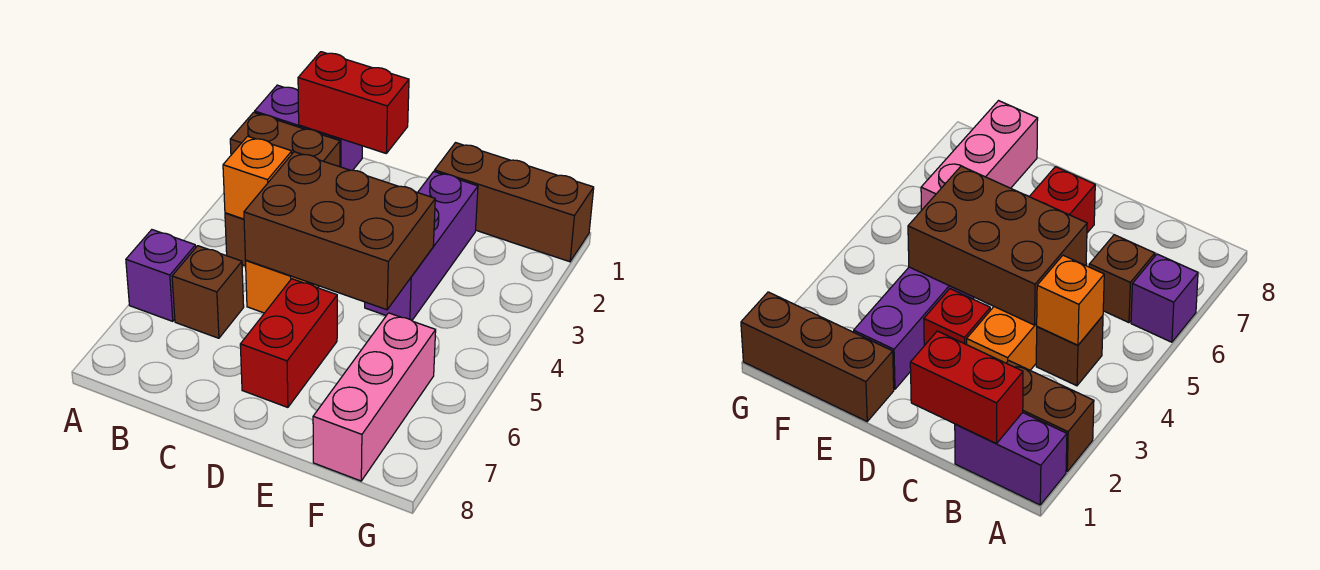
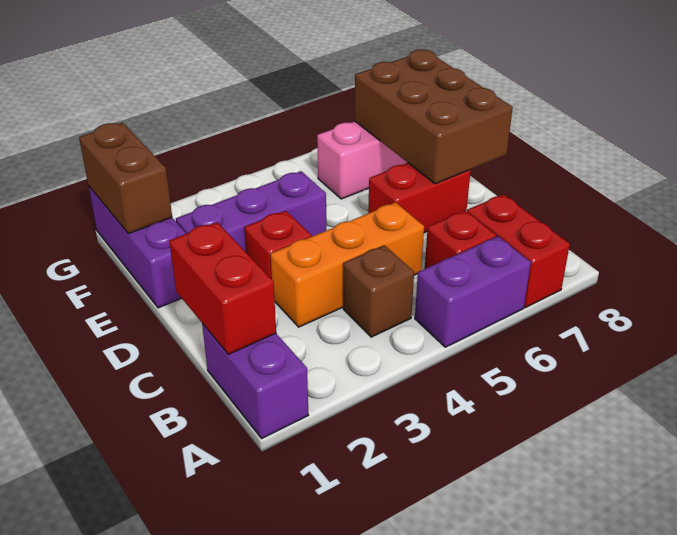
brown 1x2 brick [230,112,340,167] -> brown 1x2 brick moved to [79,123,172,234]
purple 1x1 brick [126,230,196,321] -> purple 1x2 brick [415,236,531,347]
none -> red 1x2 brick [467,194,570,308]
orange 1x1 brick [223,136,292,219] -> none
brown 1x1 brick [172,246,244,338] -> red 1x1 brick [425,211,496,269]
brown 2x3 brick [244,152,435,310] -> brown 2x3 brick moved to [355,50,513,184]
brown 1x3 brick [435,143,594,262] -> purple 1x3 brick [89,187,186,308]

